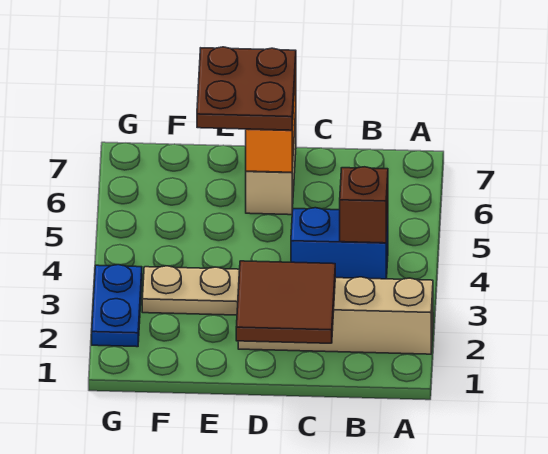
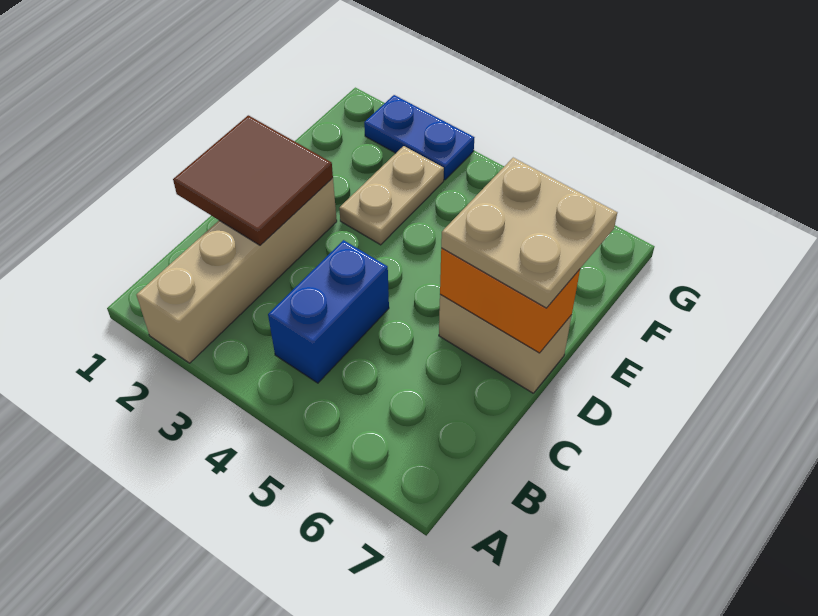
brown 1x1 brick [340,167,388,243] -> none
brown 2x2 plate [197,47,296,130] -> tan 2x2 plate [441,158,617,308]

